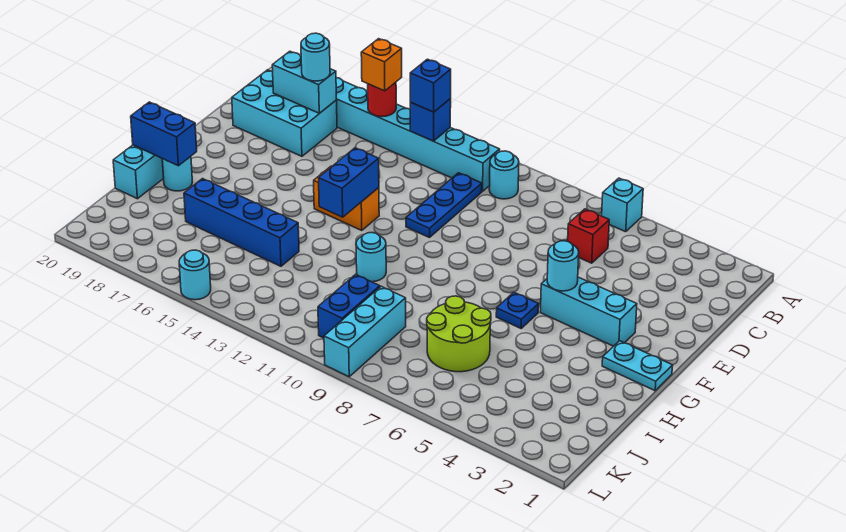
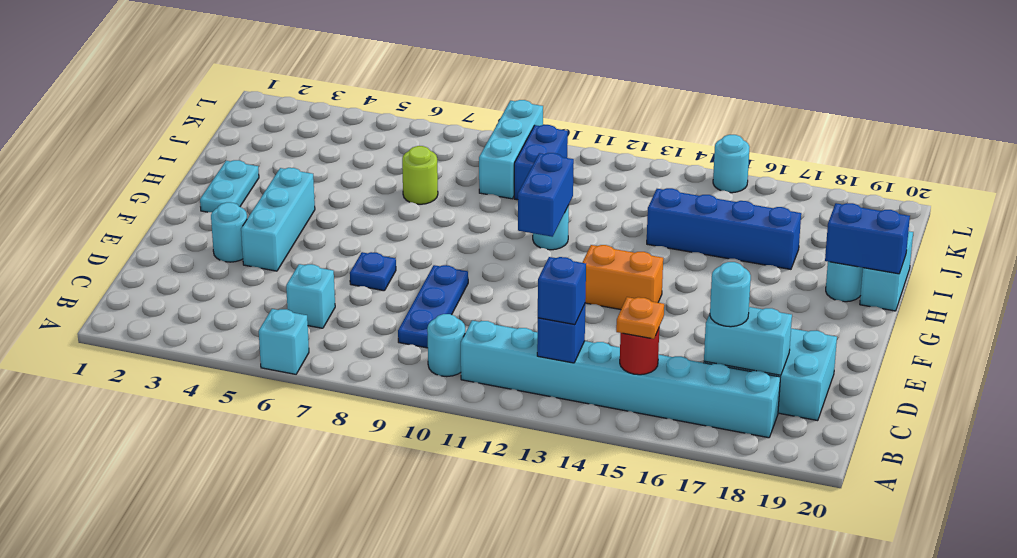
orange 1x1 brick [361,39,402,91] -> orange 1x1 plate [616,297,664,339]
red 1x1 brick [568,209,609,263] -> cyan 1x1 brick [286,264,335,328]
blue 1x3 plate [406,173,482,238] -> blue 1x3 plate moved to [398,265,468,348]
cyan 1x3 brick [540,277,637,346] -> cyan 1x3 brick turned to [241,168,315,271]
cyan 1x1 round brick [547,241,579,291] -> cyan 1x1 round brick moved to [211,202,247,262]
blue 1x2 brick [319,148,379,217] -> blue 1x2 brick moved to [518,153,574,237]
cyan 1x2 plate [602,341,673,391] -> cyan 1x2 plate turned to [200,160,259,212]
blue 1x1 plate [496,292,539,328] -> blue 1x1 plate moved to [350,252,396,291]
lime 2x2 round brick [427,296,491,372] -> lime 1x1 round brick [402,146,438,204]

